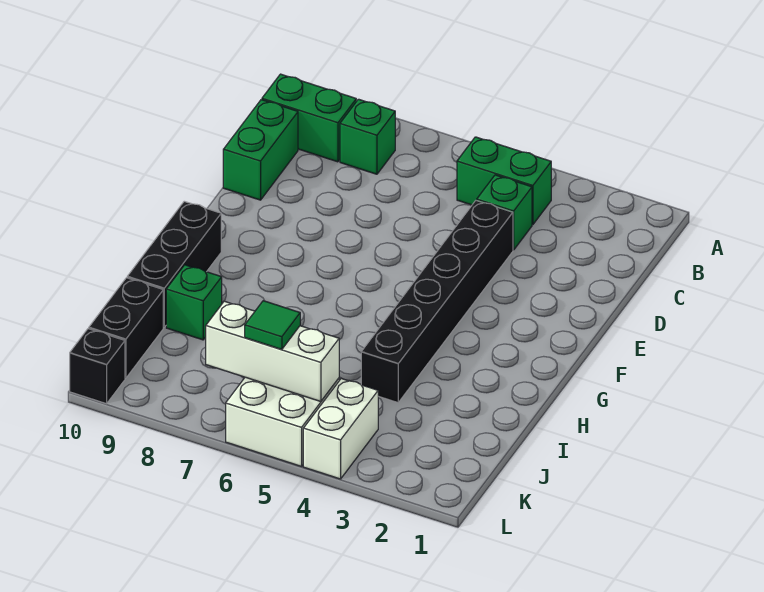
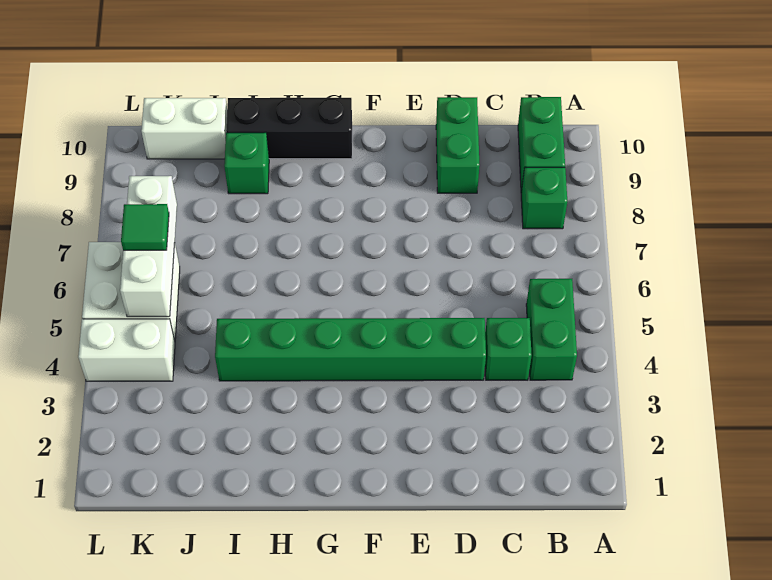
green 1x2 brick [223,100,298,200] -> green 1x2 brick turned to [436,97,480,193]
black 1x6 brick [361,200,513,403] -> green 1x6 brick [215,318,486,381]
black 1x2 brick [89,278,163,378] -> white 1x2 brick [141,98,227,159]
black 1x1 brick [70,329,125,404] -> none

